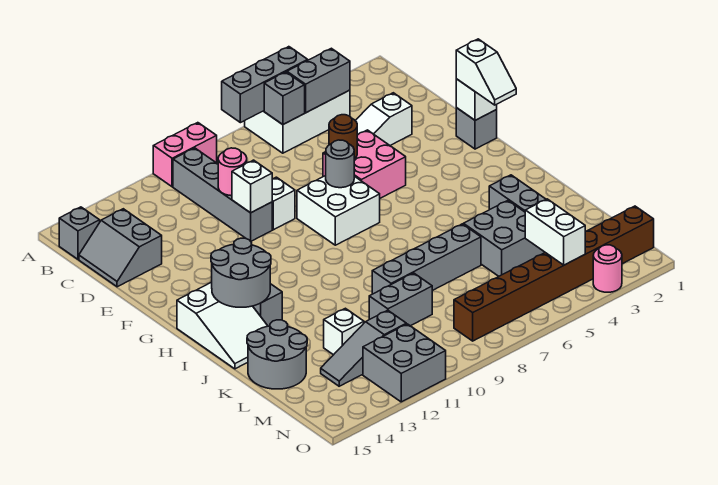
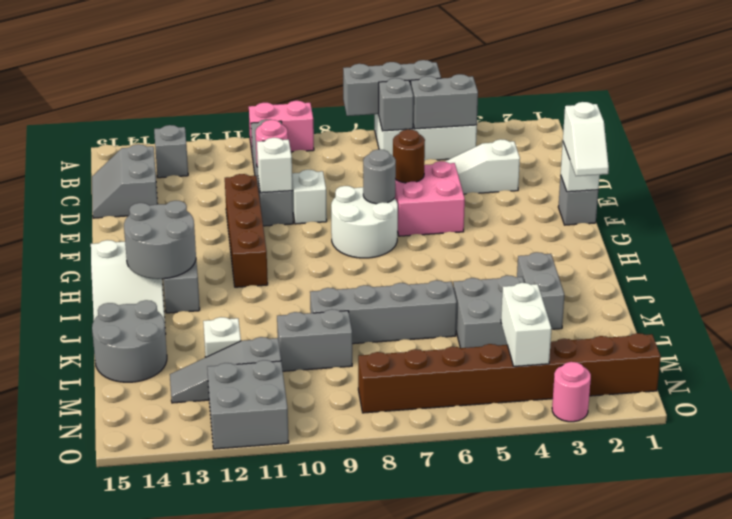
grey 1x1 brick [59,207,100,259] -> grey 1x1 brick moved to [154,125,188,178]
none -> brown 1x4 brick [225,174,268,287]
white 2x2 brick [297,176,380,245] -> white 2x2 round brick [331,186,398,258]

